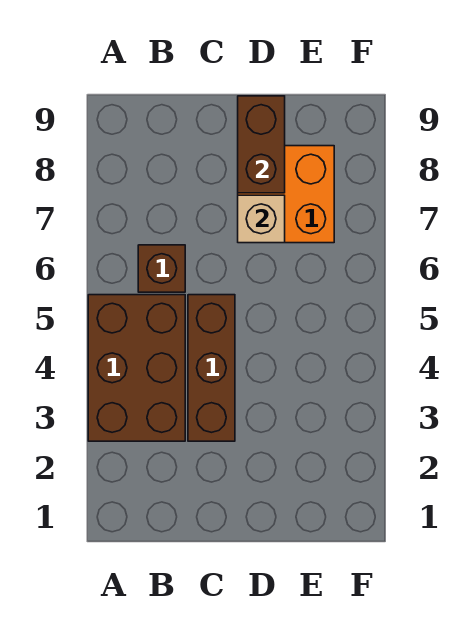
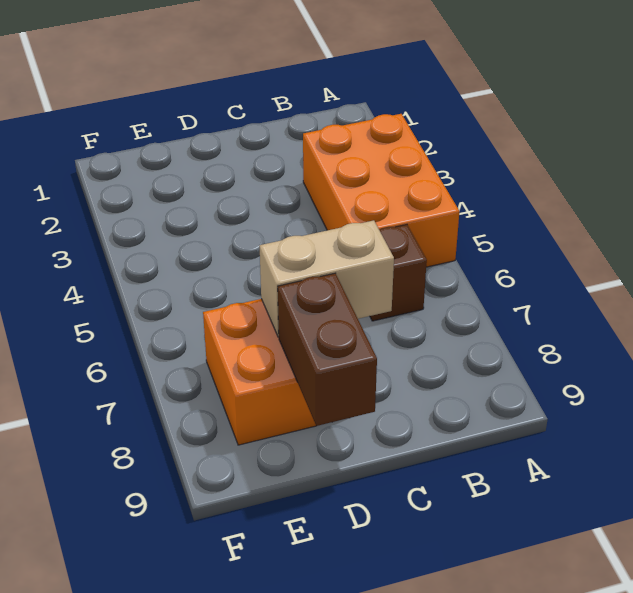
brown 2x3 brick [88,295,185,441] -> orange 2x3 brick [303,114,460,267]
brown 1x3 brick [188,295,235,441] -> none
tan 1x1 brick [238,195,285,243] -> tan 1x2 brick [259,220,394,337]

